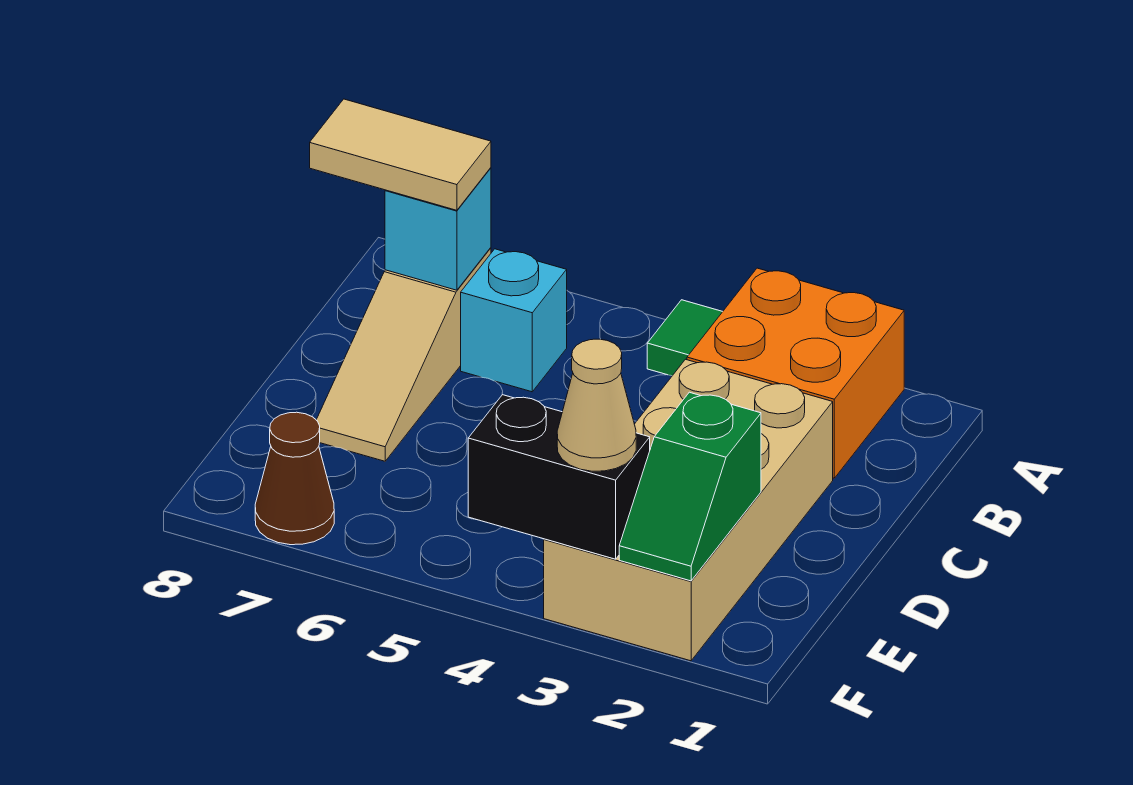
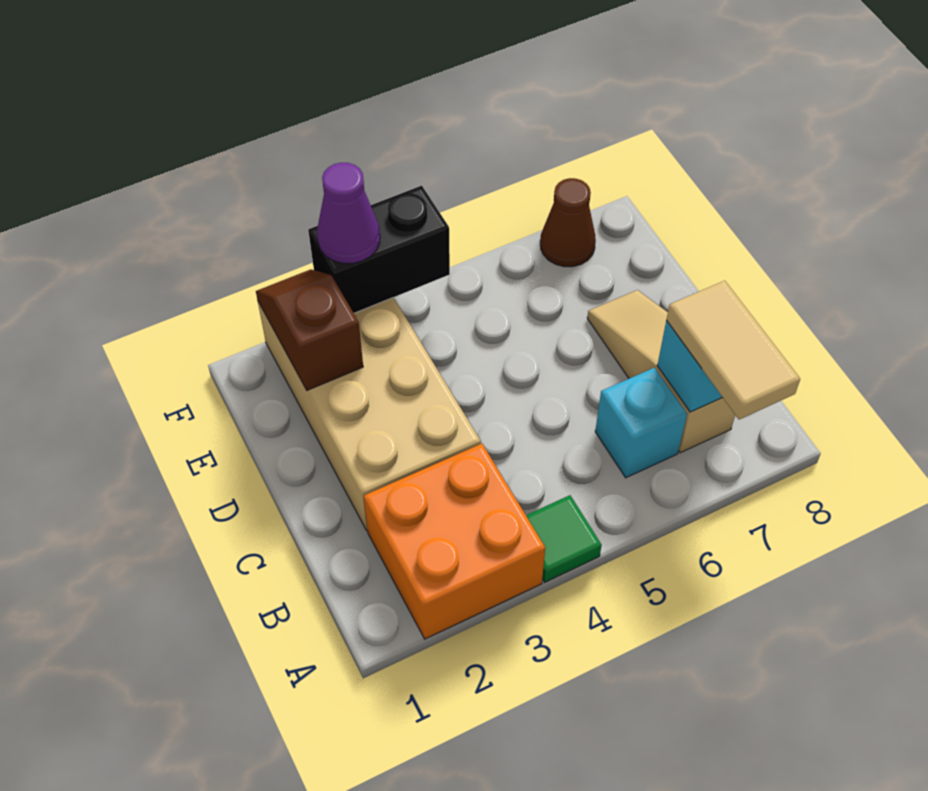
tan 1x2 tile [310,99,491,210] -> tan 1x2 tile turned to [666,281,800,420]
green 1x2 slope [619,392,761,581] -> brown 1x2 slope [256,269,363,390]
tan 1x1 cone [557,339,636,471] -> purple 1x1 cone [317,163,380,263]

